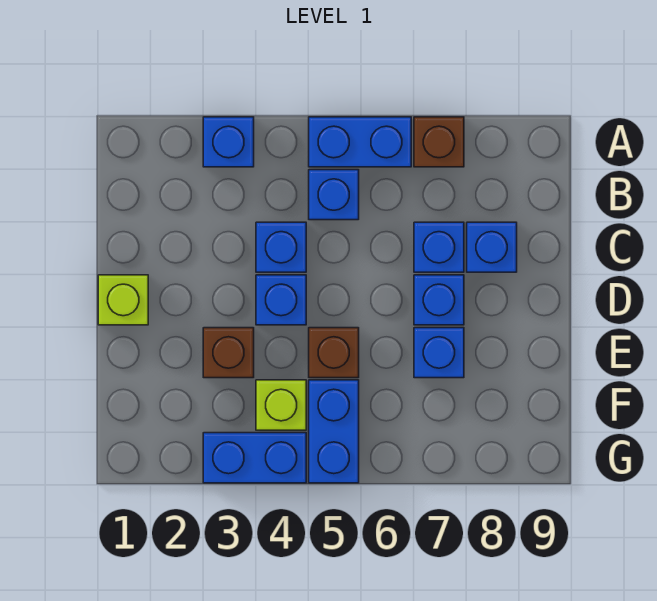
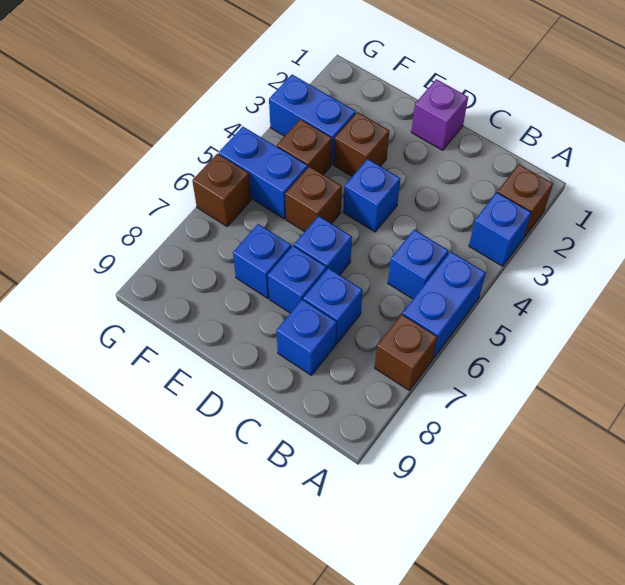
none -> brown 1x1 brick [497,164,553,237]
blue 1x1 brick [256,222,306,272] -> blue 1x1 brick moved to [294,216,352,275]
lime 1x1 brick [98,275,148,325] -> purple 1x1 brick [411,79,468,150]
lime 1x1 brick [256,380,306,430] -> brown 1x1 brick [277,119,332,175]
blue 1x2 brick [203,433,306,483] -> blue 1x2 brick turned to [269,75,356,164]
none -> brown 1x1 brick [192,154,251,226]

